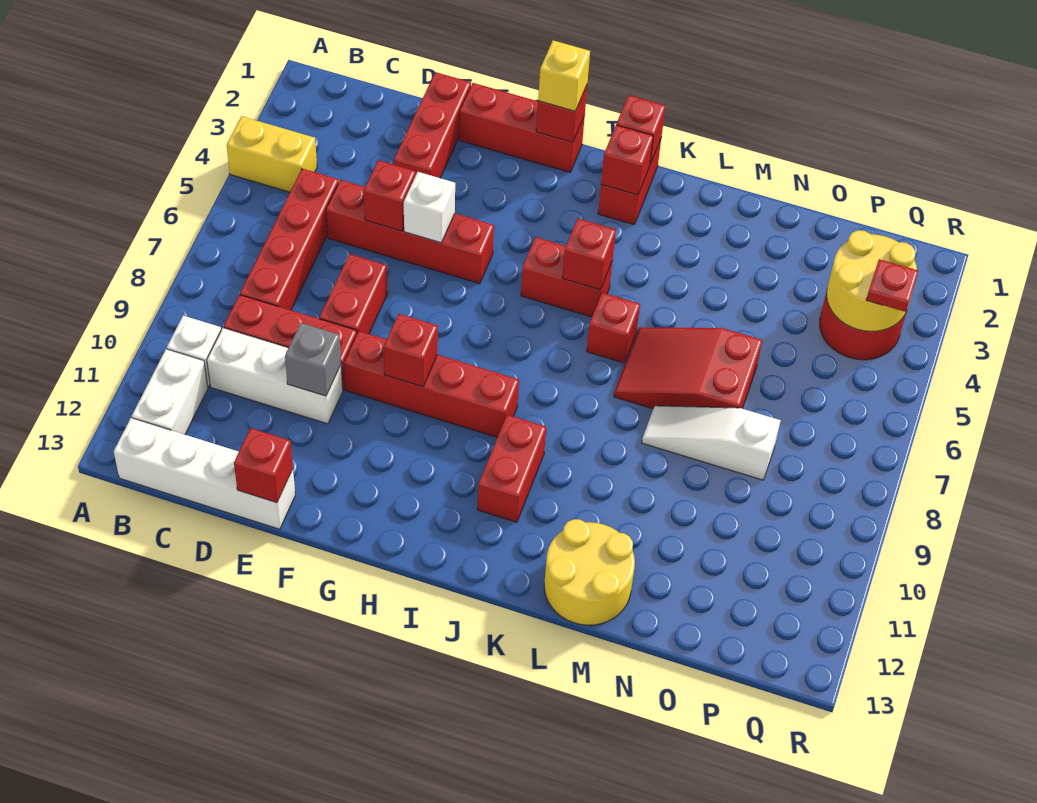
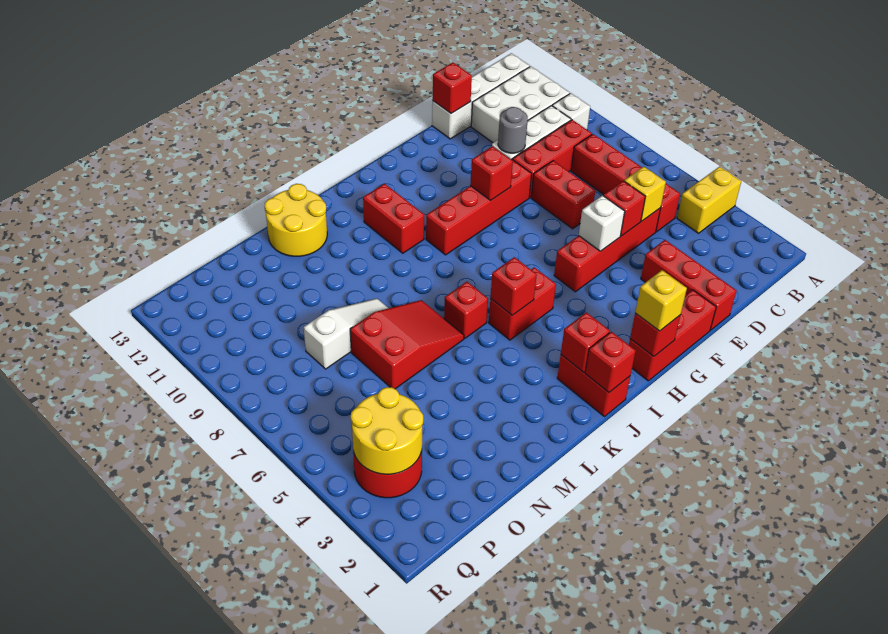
white 1x2 brick [132,349,208,434] -> white 2x3 brick [471,66,570,143]
none -> yellow 1x1 brick [624,167,666,221]
grey 1x1 brick [285,323,341,396] -> grey 1x1 round brick [498,107,528,153]
red 1x1 plate [866,259,919,312] -> none

